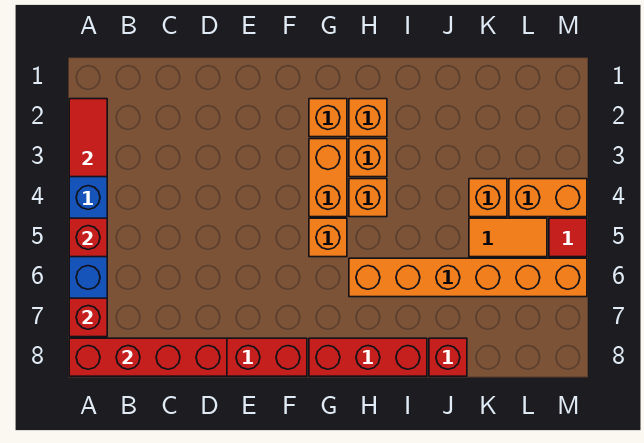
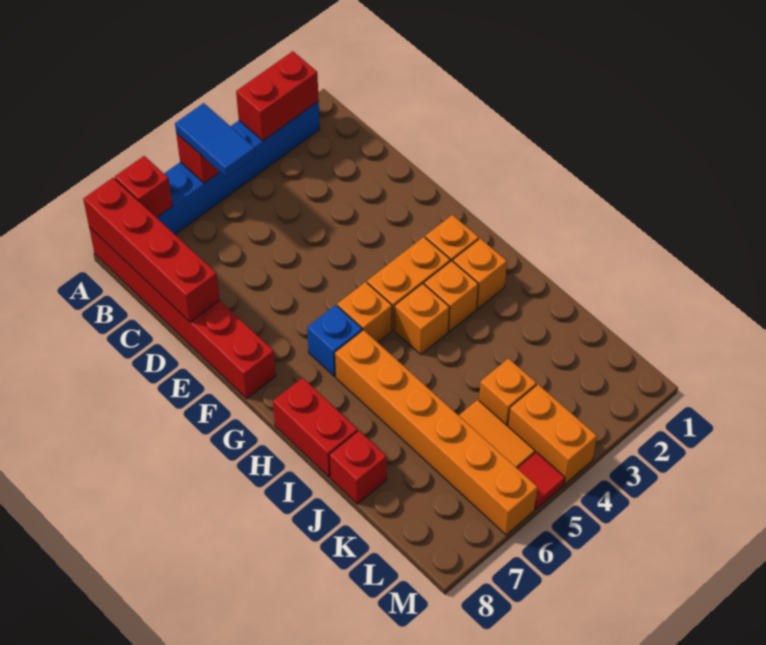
red 1x2 tile [69,99,107,177] -> red 1x2 brick [236,51,319,141]
none -> blue 1x2 tile [175,103,255,178]
none -> blue 1x1 brick [307,305,362,376]
red 1x3 brick [309,338,427,376] -> red 1x2 brick [273,378,358,477]

